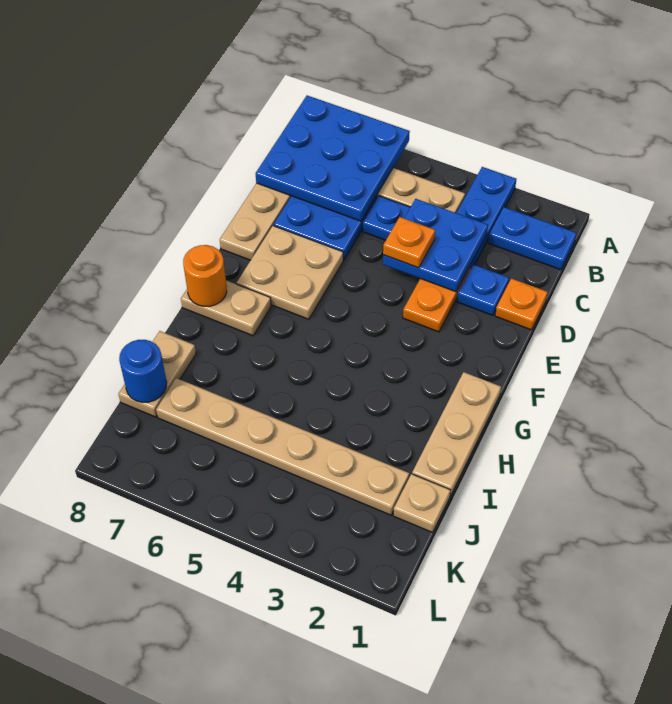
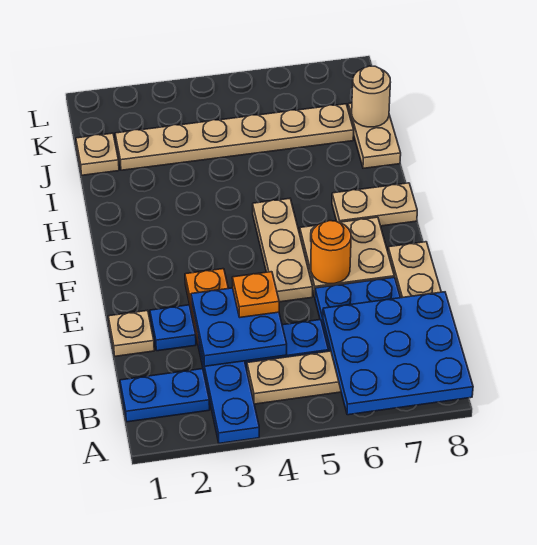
orange 1x1 plate [495,278,548,330] -> tan 1x1 plate [108,310,154,356]
tan 1x3 plate [412,372,501,496] -> tan 1x3 plate moved to [253,198,313,302]
orange 1x1 round brick [183,245,227,306] -> orange 1x1 round brick moved to [311,221,351,284]
blue 1x1 round brick [119,340,167,402] -> tan 1x1 round brick [352,66,390,127]

